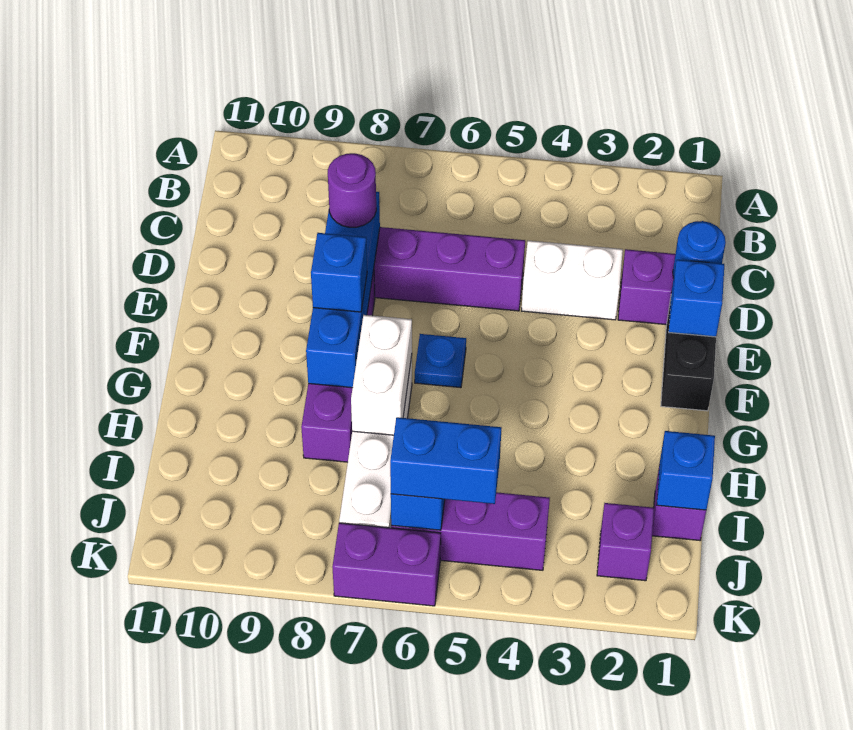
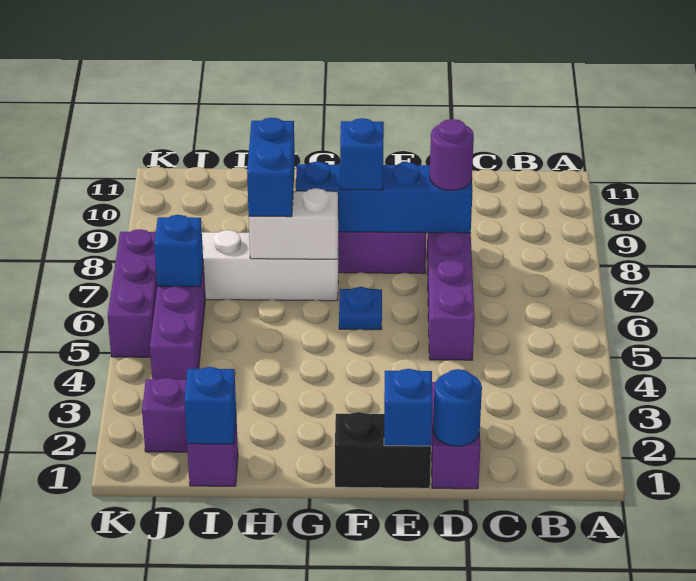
white 1x2 brick [522,241,623,320] -> none
blue 1x2 brick [390,417,501,504] -> blue 1x2 brick moved to [247,118,295,217]
purple 1x2 brick [332,523,441,606] -> purple 1x3 brick [108,229,157,357]

